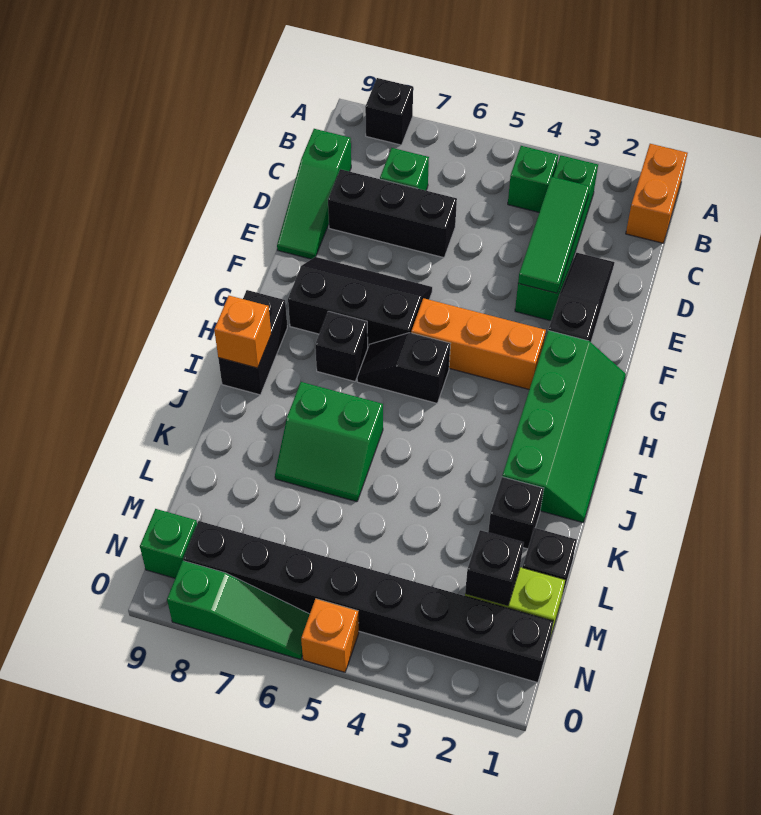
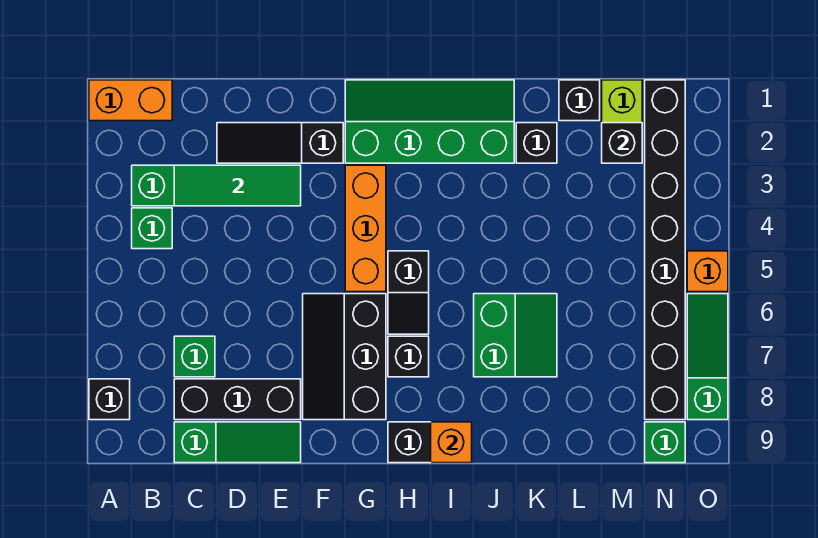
black 1x3 brick [328,169,457,258] -> black 1x3 brick turned to [174,379,301,420]

